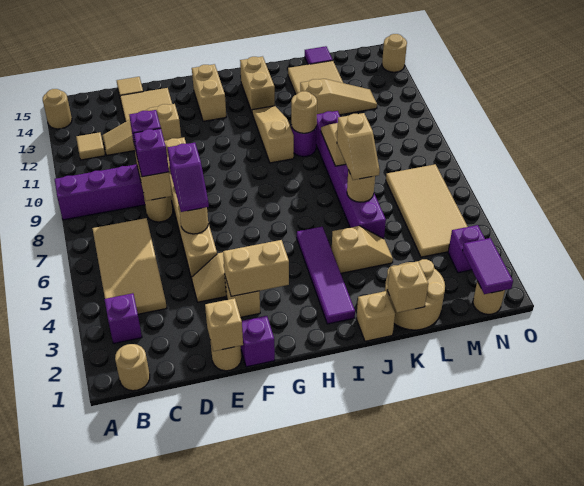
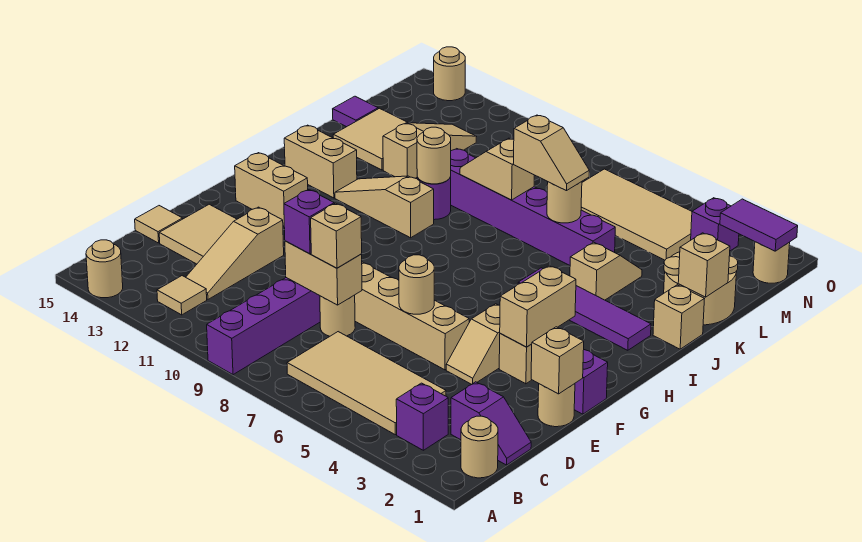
purple 1x1 brick [134,128,169,177] -> tan 1x1 brick [311,203,362,268]
purple 1x2 slope [168,143,209,212] -> purple 1x2 slope moved to [451,382,531,465]

